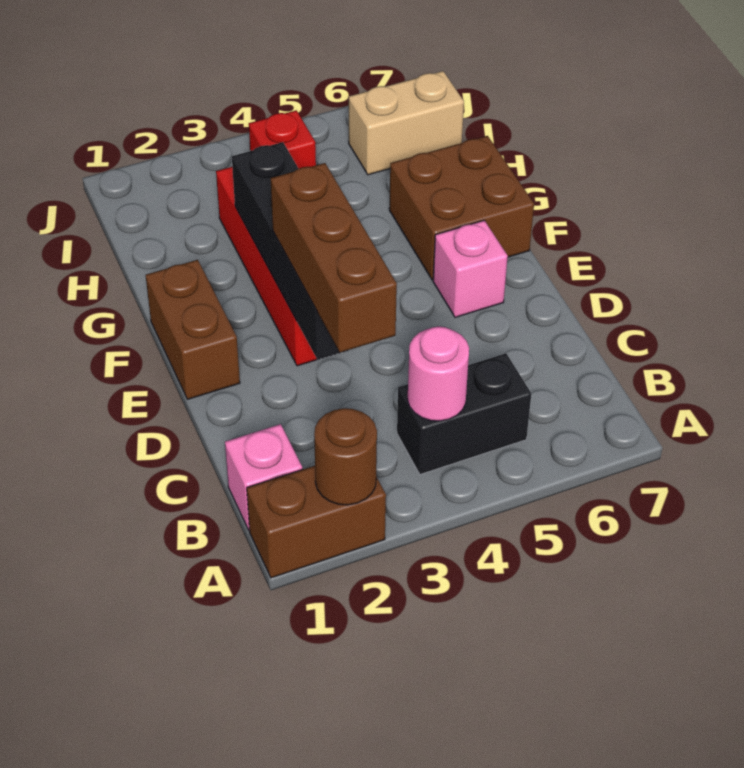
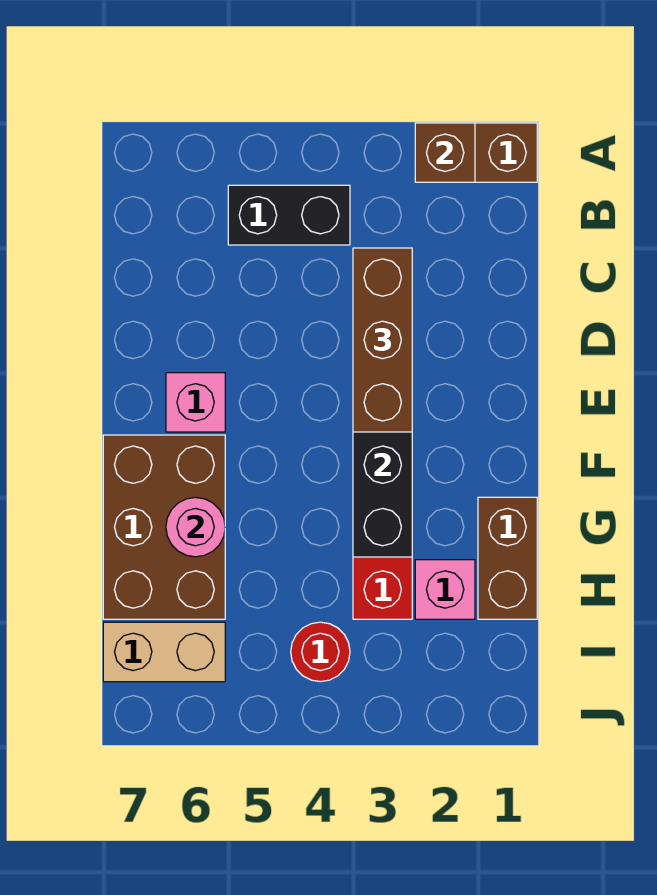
brown 1x1 round brick [314,408,377,505] -> brown 1x1 brick [415,123,475,182]
pink 1x1 brick [225,424,302,531] -> pink 1x1 brick moved to [415,560,475,619]
pink 1x1 round brick [408,326,469,421] -> pink 1x1 round brick moved to [166,497,225,557]
brown 1x2 brick [146,260,240,399] -> brown 1x2 brick moved to [478,497,537,619]
brown 2x2 brick [389,136,534,280] -> brown 2x3 brick [103,435,225,619]
red 1x1 brick [249,110,316,169] -> red 1x1 round brick [291,622,350,682]

